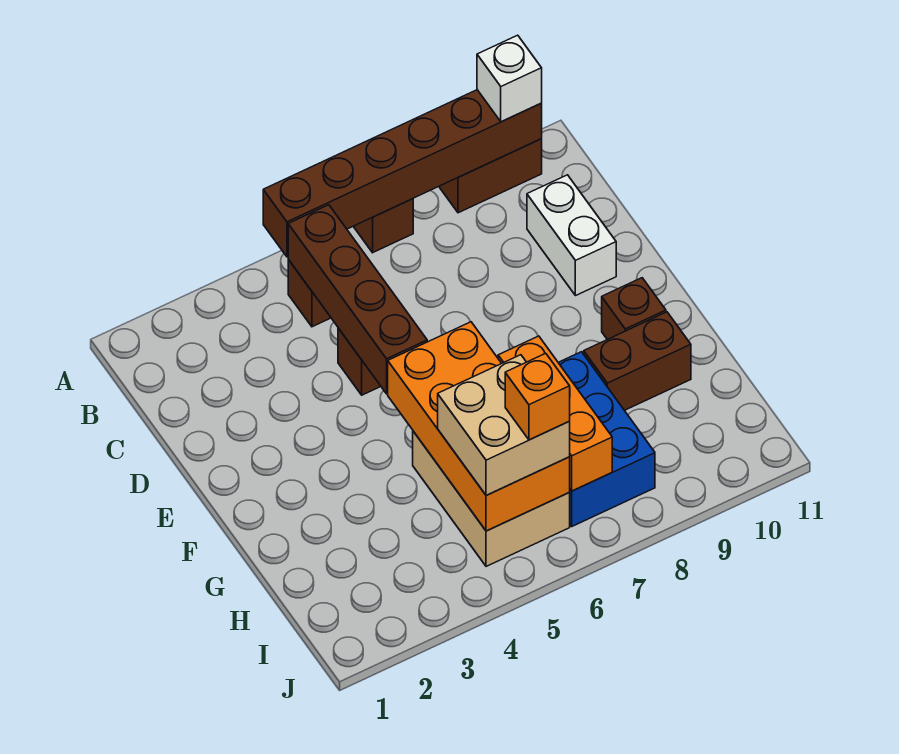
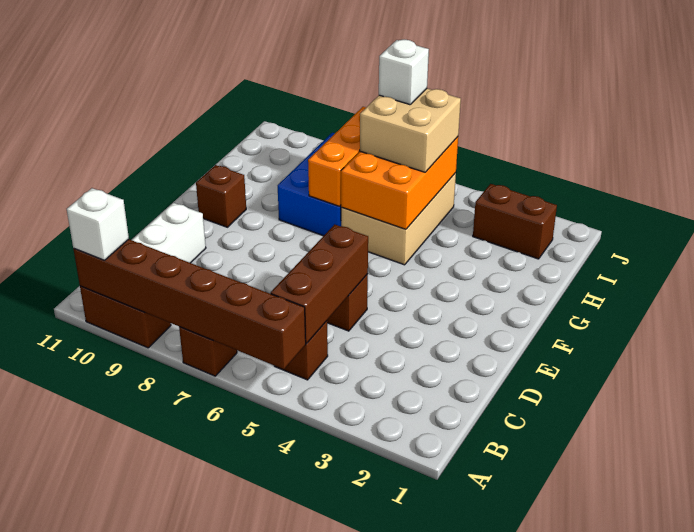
brown 1x4 brick [288,205,427,394] -> brown 1x3 brick [271,224,368,343]
orange 2x4 brick [388,322,570,531] -> orange 2x3 brick [341,137,458,229]
brown 1x2 brick [584,312,691,410] -> brown 1x2 brick moved to [473,184,557,259]
orange 1x1 brick [505,353,570,440] -> white 1x1 brick [379,40,429,105]

